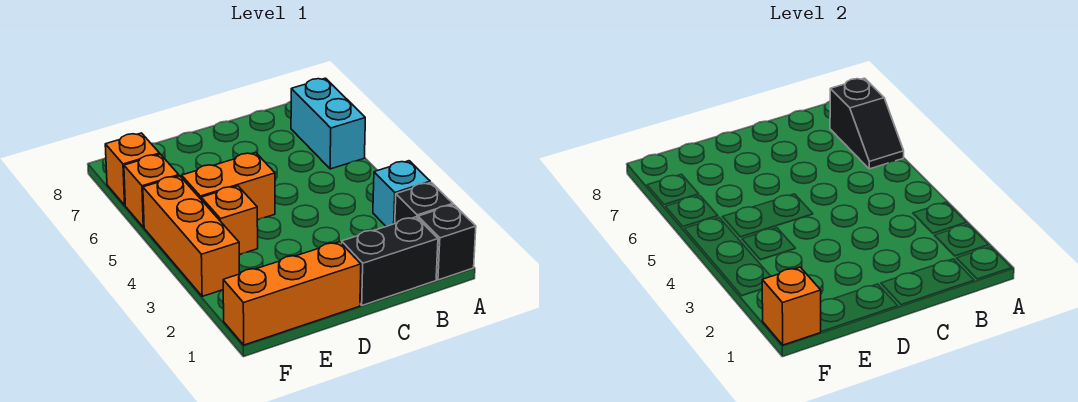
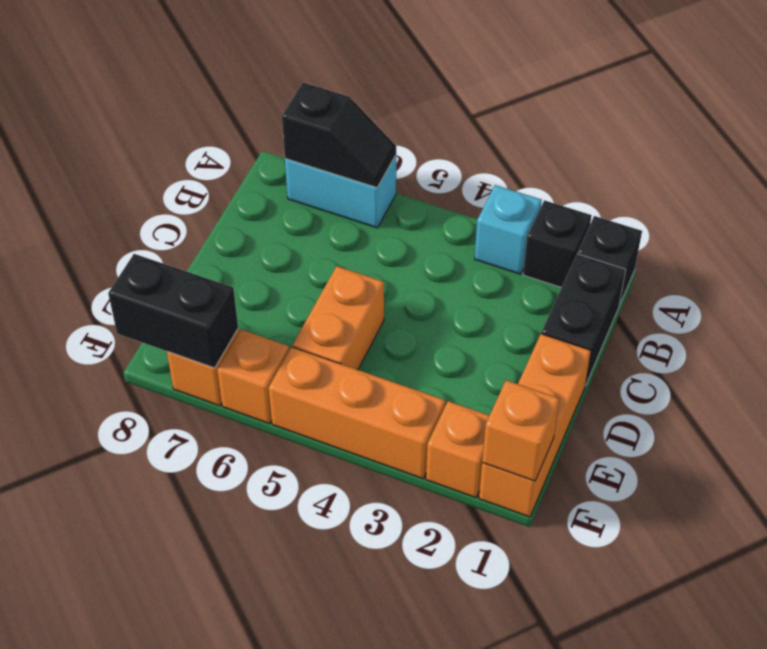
orange 1x1 brick [201,186,258,255] -> orange 1x1 brick moved to [426,401,489,498]
none -> black 1x2 brick [108,254,238,368]

